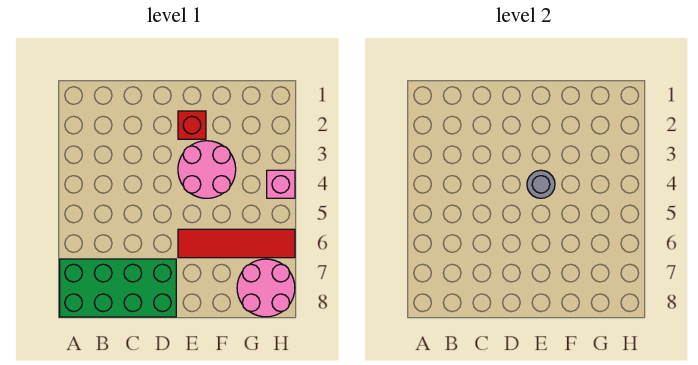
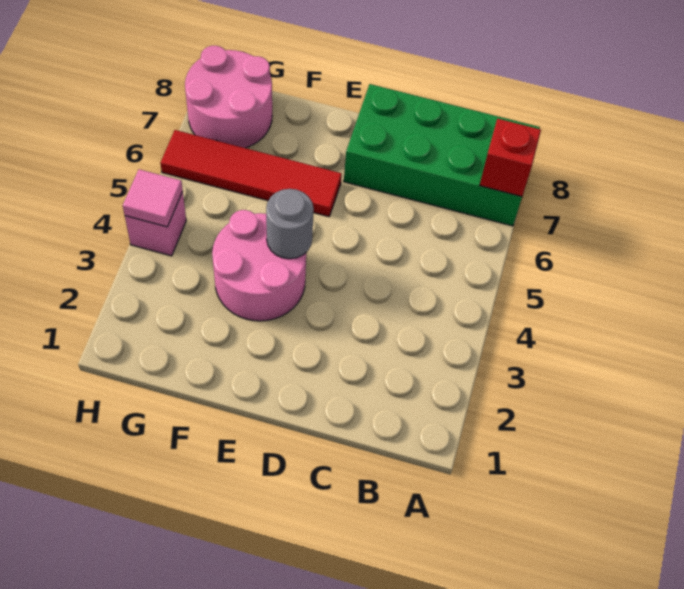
red 1x1 brick [178,111,206,139] -> red 1x1 brick moved to [480,119,541,197]
none -> pink 1x1 tile [123,169,183,227]

